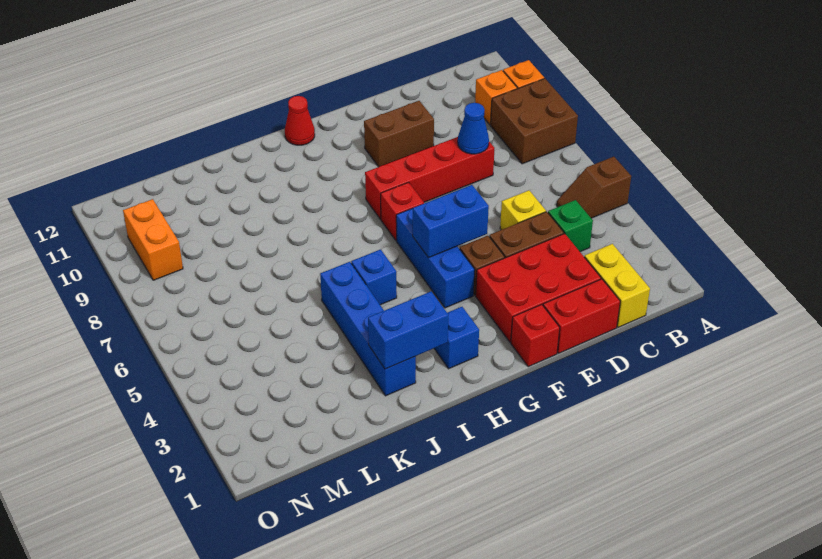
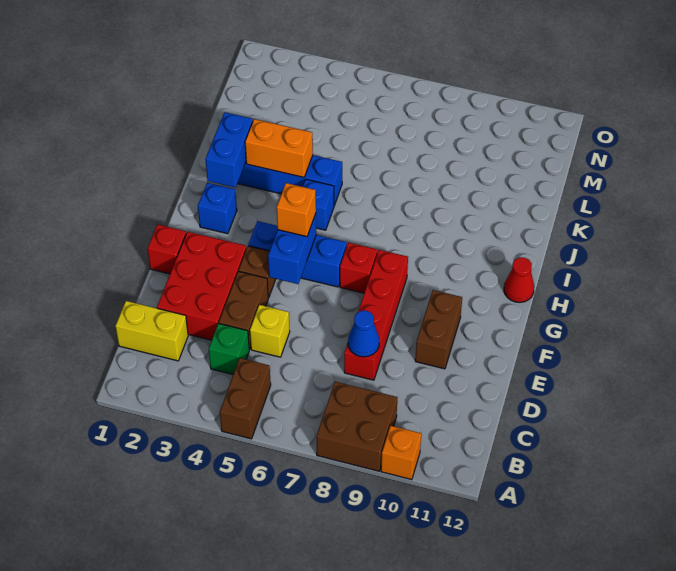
brown 1x2 slope [557,157,631,218] -> brown 1x2 brick [220,358,271,439]
orange 1x1 brick [475,70,517,125] -> orange 1x1 brick moved to [277,183,316,237]
red 1x2 brick [543,279,620,353] -> none
orange 1x2 brick [123,199,183,280] -> orange 1x2 brick moved to [245,119,313,177]

